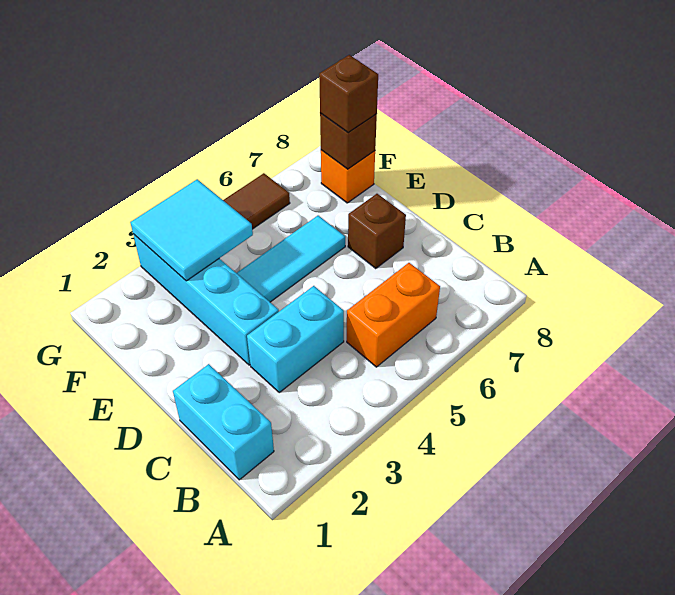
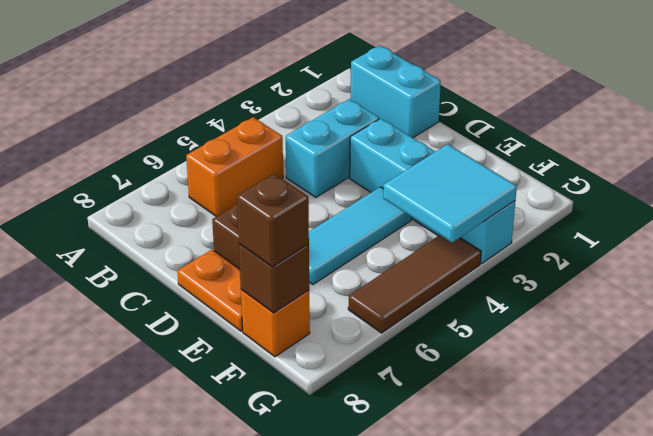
none -> orange 1x2 plate [177,250,243,331]

